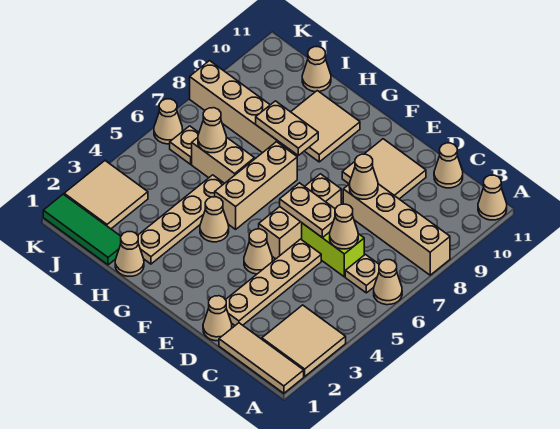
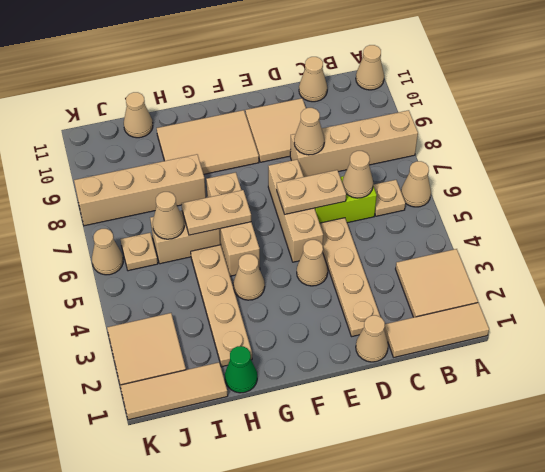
tan 1x2 plate [256,101,318,155] -> tan 1x2 plate moved to [181,190,251,235]
tan 2x2 tile [291,91,360,162] -> tan 2x3 tile [157,110,259,174]
tan 1x1 cone [115,232,144,276] -> green 1x1 cone [225,346,257,393]
green 1x3 tile [43,194,121,265] -> tan 1x3 tile [120,362,228,420]

